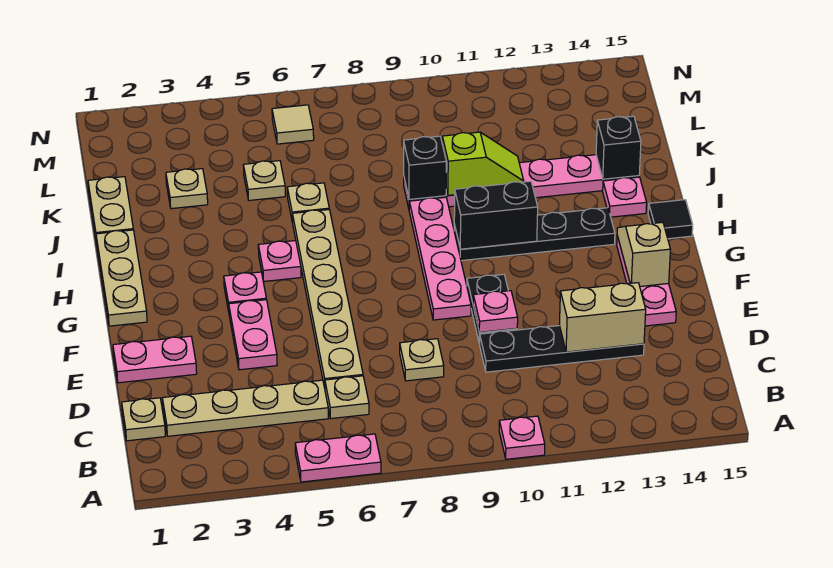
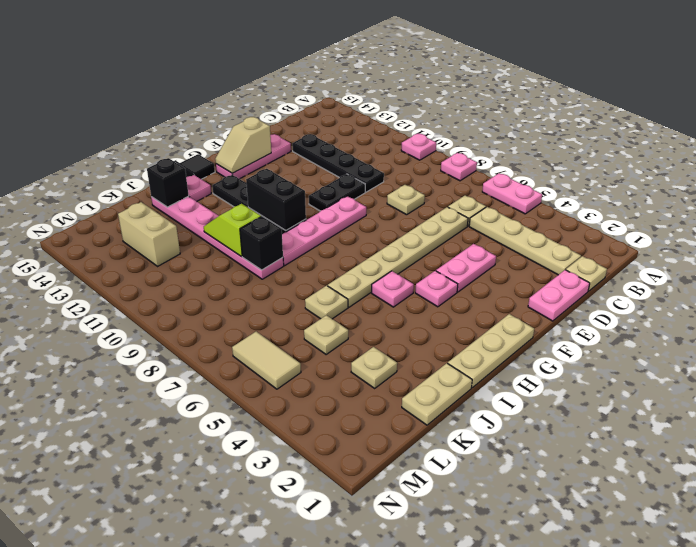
tan 1x2 brick [559,283,646,352] -> tan 1x2 brick moved to [118,202,180,266]
pink 1x2 plate [113,336,197,383] -> pink 1x2 plate turned to [528,270,590,321]
pink 1x1 plate [473,291,518,332] -> pink 1x1 plate moved to [441,153,477,181]
tan 1x1 tile [272,105,314,144] -> tan 1x2 tile [232,332,301,389]

